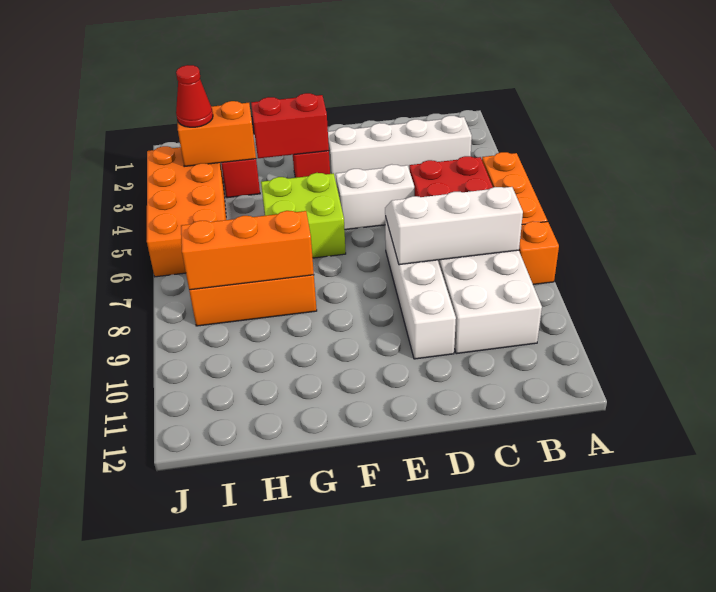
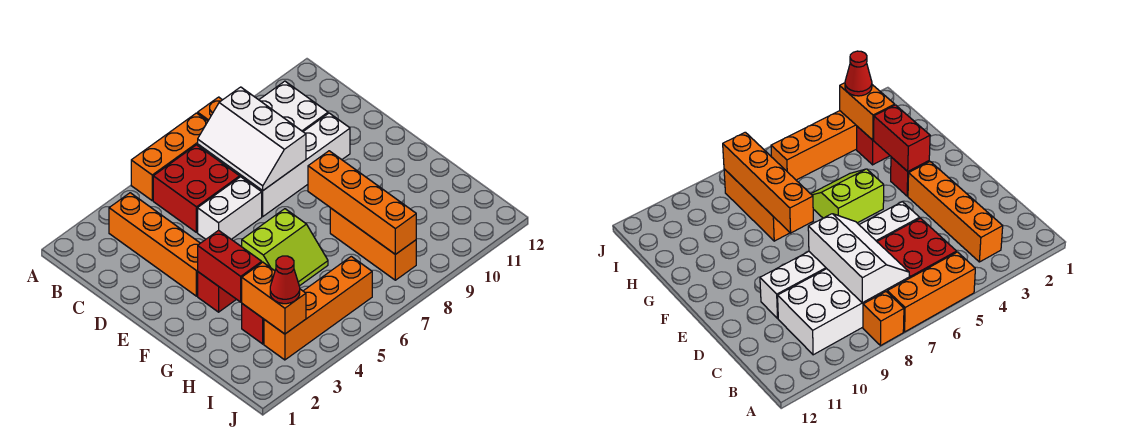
white 1x4 brick [328,116,472,181] -> orange 1x4 brick [109,193,200,296]
white 1x2 brick [336,164,414,230] -> white 1x2 brick turned to [198,177,262,239]
lime 2x2 brick [261,173,346,258] -> lime 2x2 slope [242,209,328,286]
orange 1x3 brick [181,211,314,290] -> orange 1x4 brick [308,151,416,254]
orange 2x4 brick [147,146,226,277] -> orange 1x4 brick [264,256,372,360]

